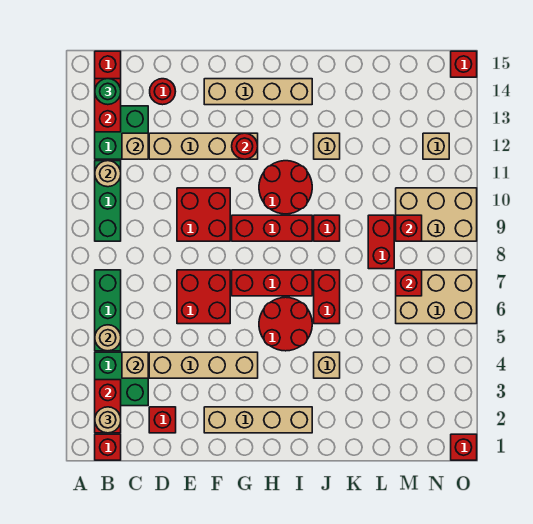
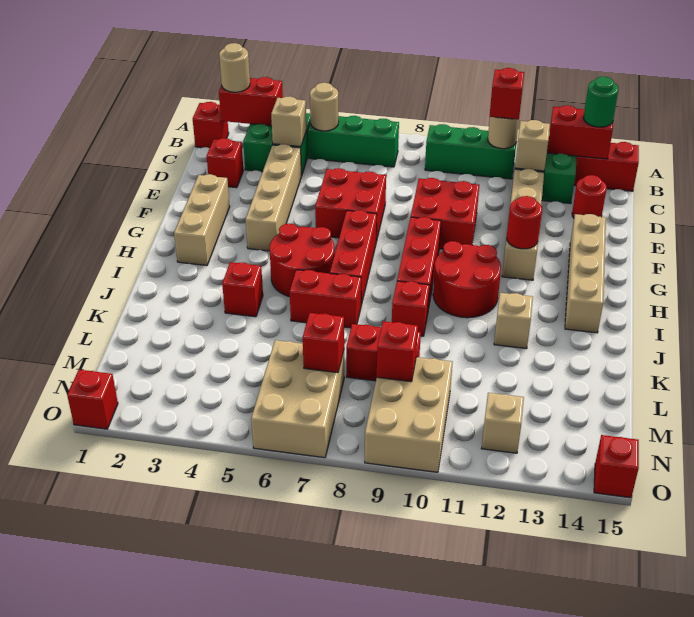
none -> red 1x1 brick [490,68,524,120]
tan 1x4 brick [204,407,312,433] -> tan 1x3 brick [174,174,230,266]
tan 1x1 brick [314,352,340,378] -> red 1x1 brick [222,262,263,317]

